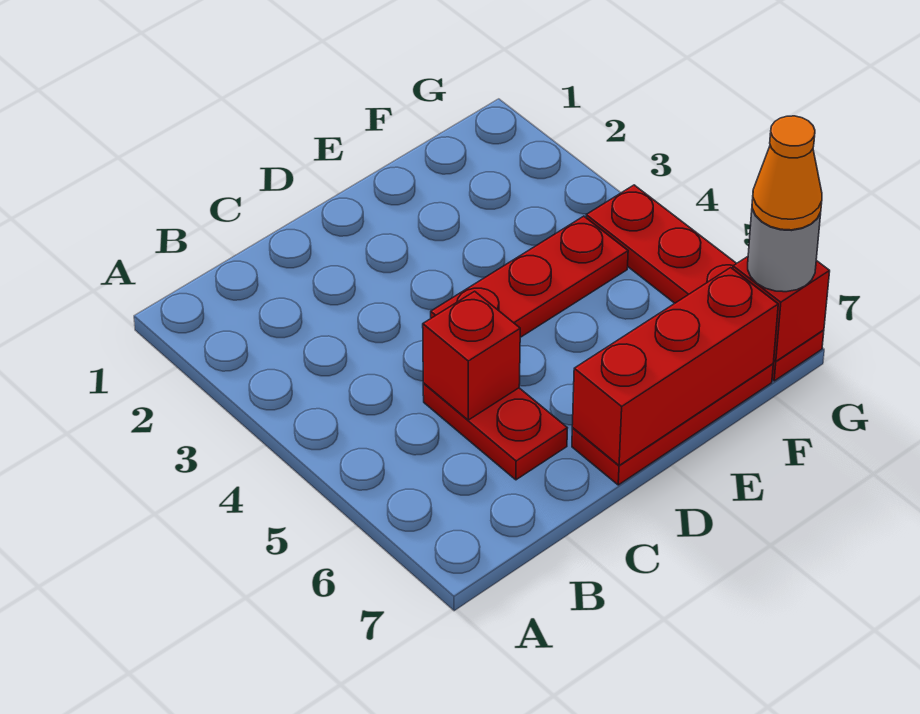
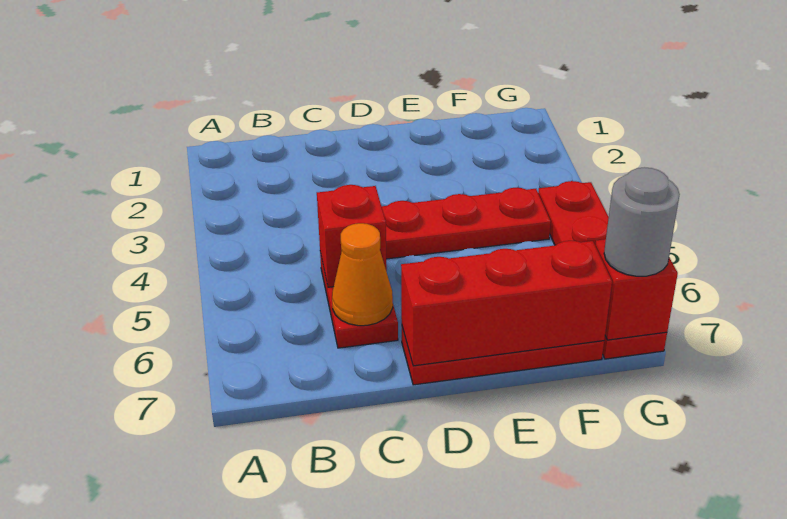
orange 1x1 cone [752,116,822,230] -> orange 1x1 cone moved to [332,223,393,326]

